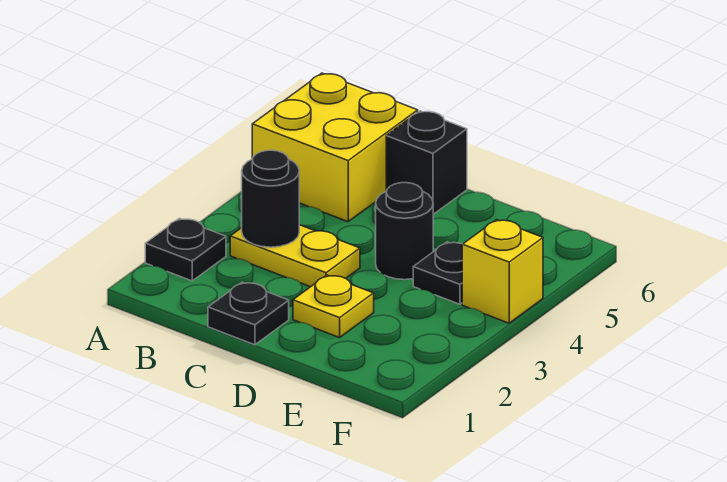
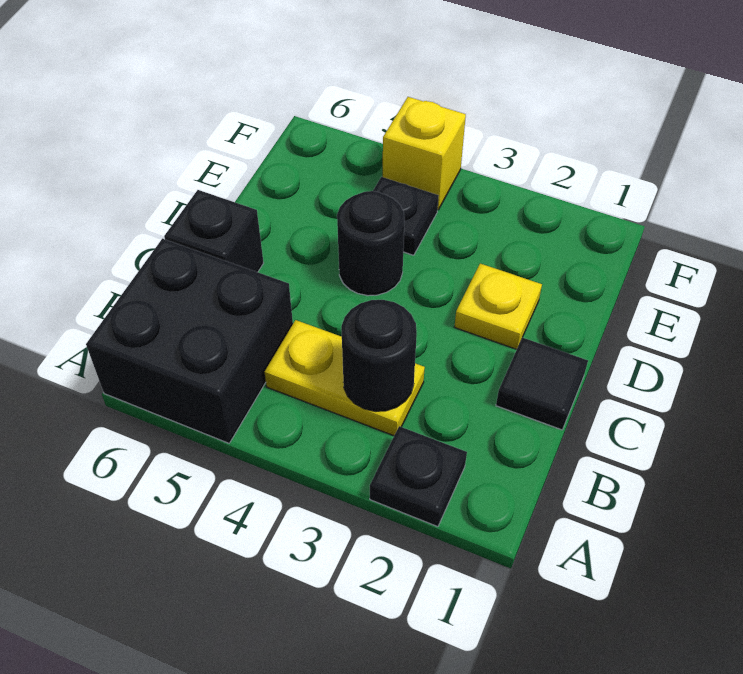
yellow 2x2 brick [252,73,418,222] -> black 2x2 brick [86,239,293,443]
yellow 1x2 plate [230,225,360,287] -> yellow 1x2 plate turned to [265,320,425,436]
black 1x1 plate [208,282,289,345] -> black 1x1 tile [496,337,588,430]

